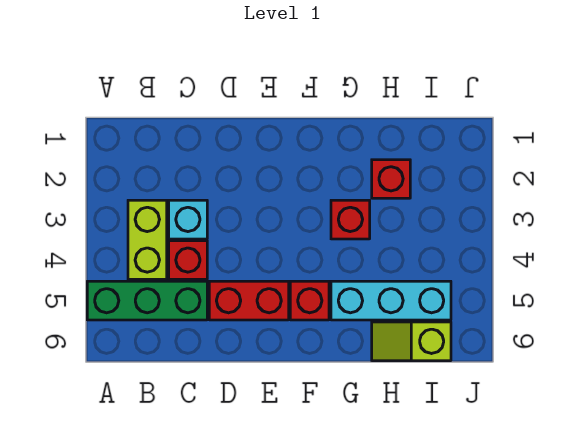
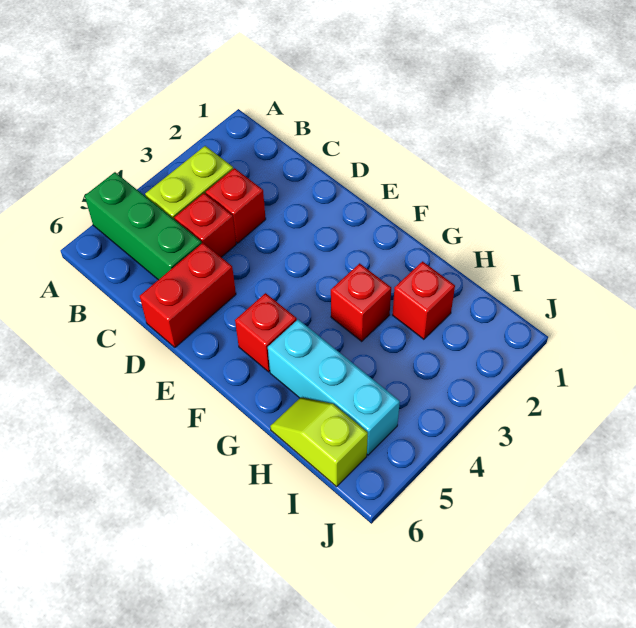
cyan 1x1 brick [169,200,207,239] -> red 1x1 brick [206,168,266,243]
red 1x2 brick [209,281,289,320] -> red 1x2 brick turned to [140,243,236,347]

